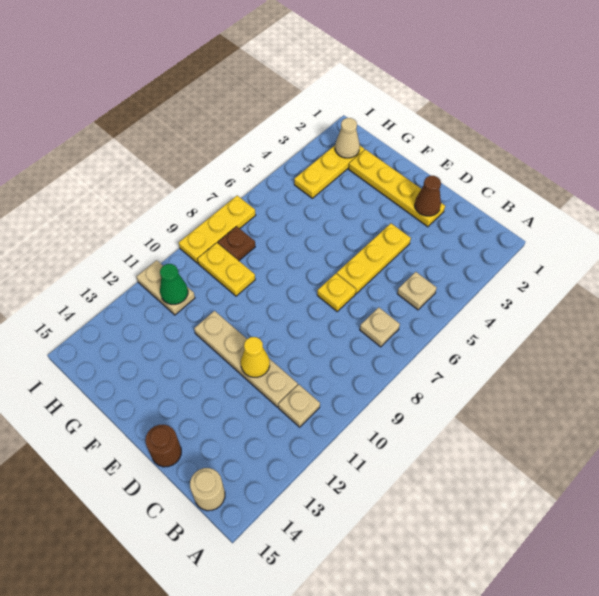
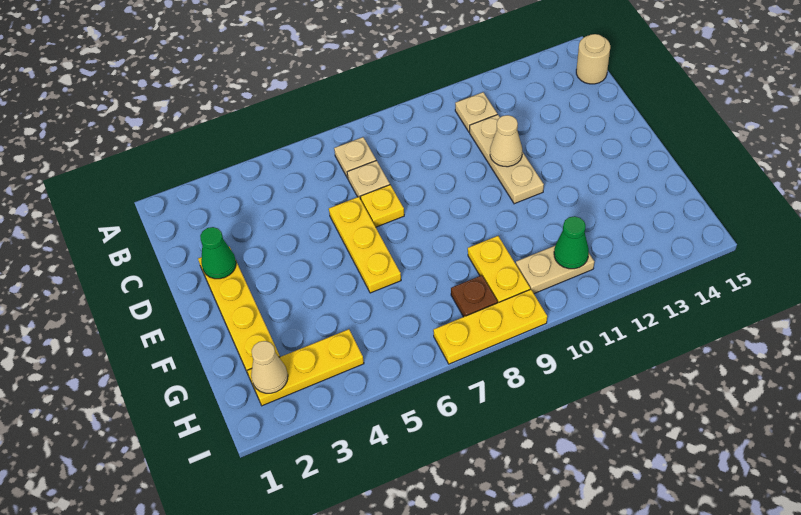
tan 1x1 plate [397,272,437,310] -> tan 1x1 plate moved to [347,161,390,200]
tan 1x4 plate [194,311,298,407] -> tan 1x3 plate [470,115,544,204]
brown 1x1 cone [415,176,441,216] -> green 1x1 cone [200,227,236,279]
yellow 1x3 plate [337,223,411,294] -> yellow 1x3 plate turned to [329,197,401,293]
yellow 1x1 cone [241,337,270,377] -> tan 1x1 cone [490,115,522,167]
brown 1x1 round brick [145,425,181,467] -> none
tan 1x2 plate [136,260,195,315] -> tan 1x2 plate turned to [516,246,594,294]

